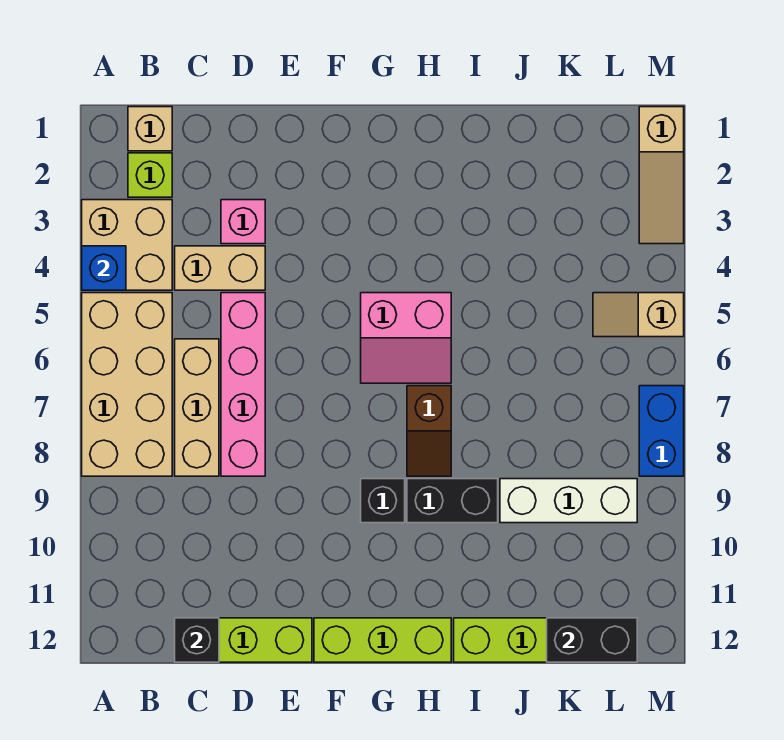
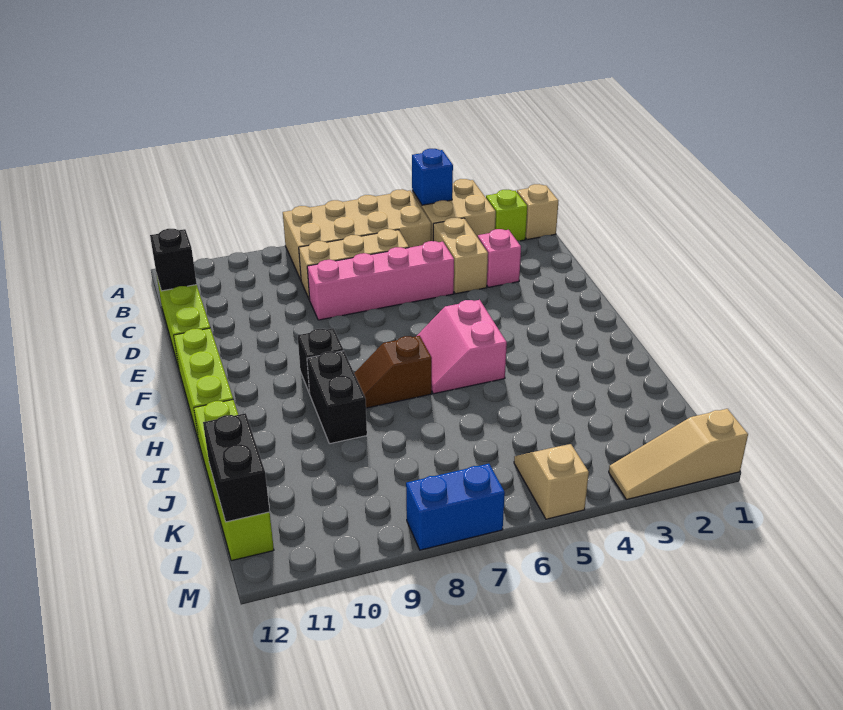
white 1x3 brick [500,479,637,523] -> none

